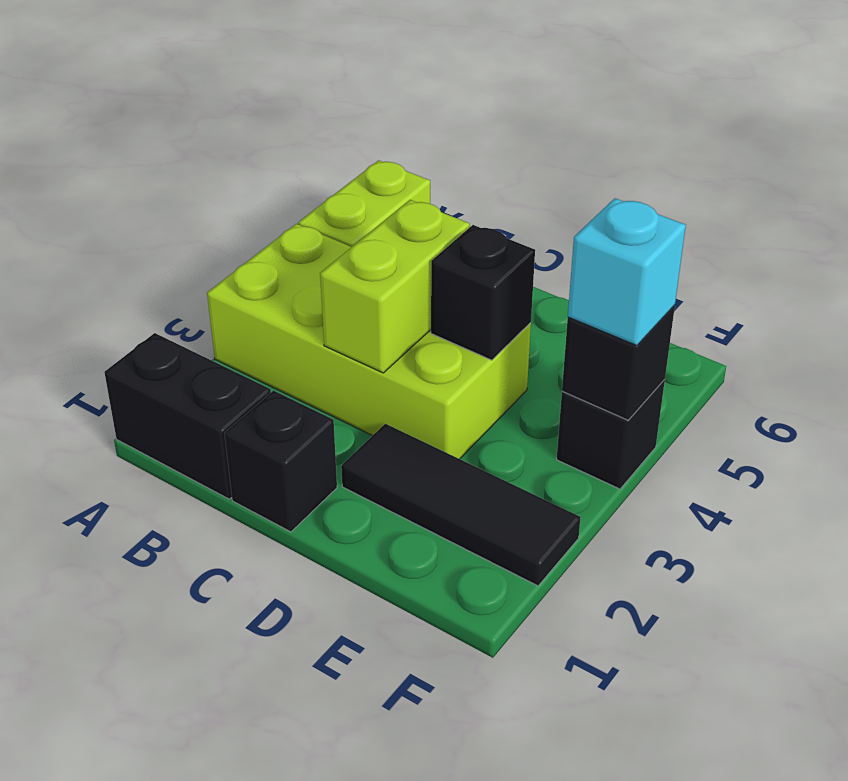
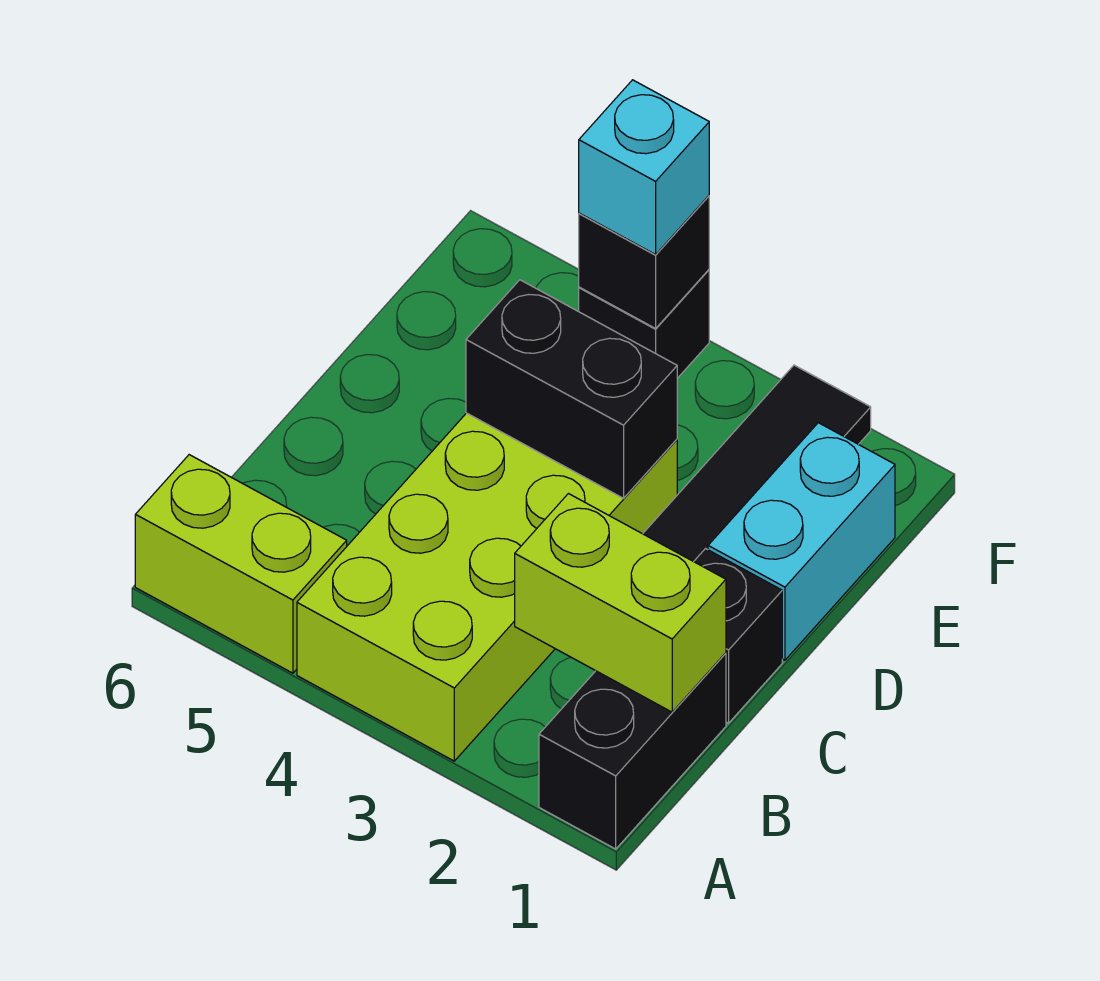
lime 1x2 brick [320,200,470,373] -> lime 1x2 brick moved to [515,494,726,712]
none -> cyan 1x2 brick [708,423,895,660]
black 1x1 brick [431,225,535,360] -> black 1x2 brick [466,280,677,498]

